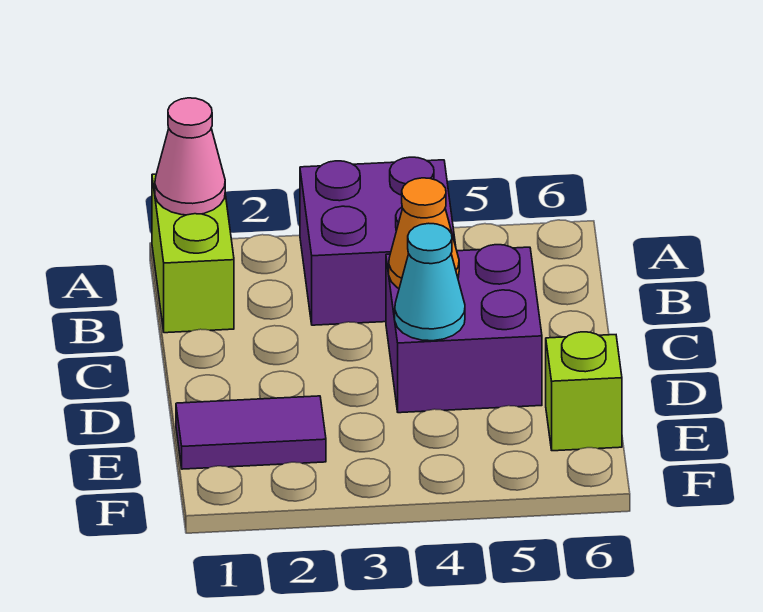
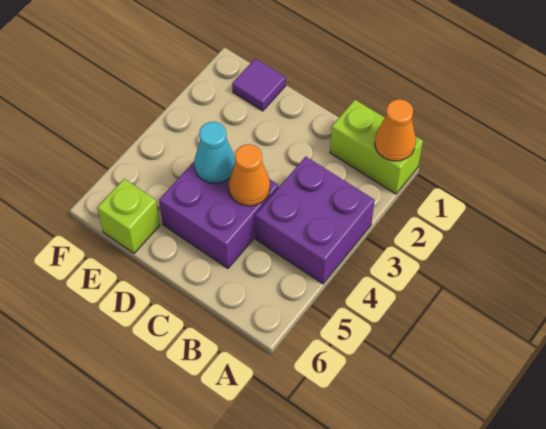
pink 1x1 cone [155,98,225,215] -> orange 1x1 cone [375,99,416,161]
purple 1x2 tile [176,396,326,469] -> purple 1x1 tile [232,59,286,111]

